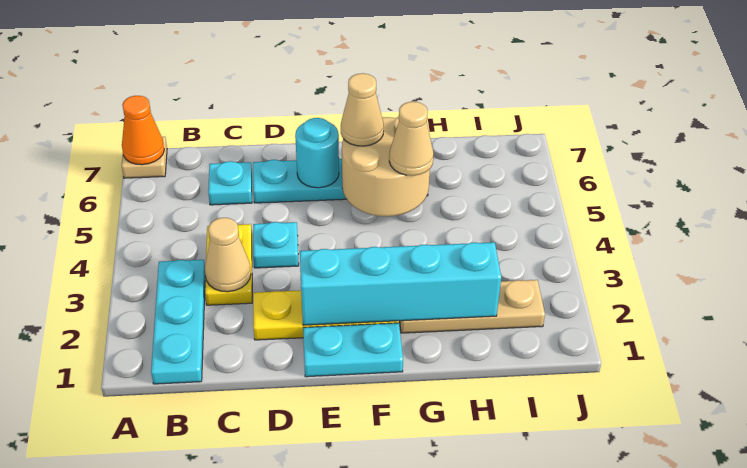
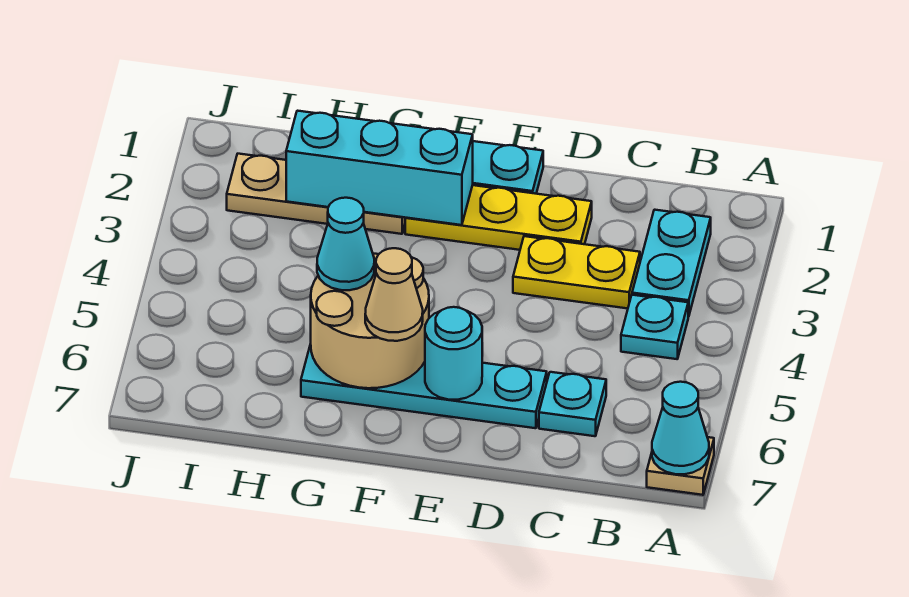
orange 1x1 cone [122,96,164,165] -> cyan 1x1 cone [652,382,709,474]
cyan 1x3 plate [151,260,205,384] -> cyan 1x2 plate [632,210,711,317]
yellow 1x2 plate [205,224,252,305] -> yellow 1x2 plate turned to [513,236,640,308]
tan 1x1 cone [205,218,251,292] -> none
cyan 1x1 plate [253,222,299,268] -> cyan 1x1 plate moved to [621,295,688,359]
cyan 1x4 brick [300,242,501,325] -> cyan 1x3 brick [286,111,473,225]
tan 1x1 cone [389,102,434,176] -> cyan 1x1 cone [317,198,374,290]

